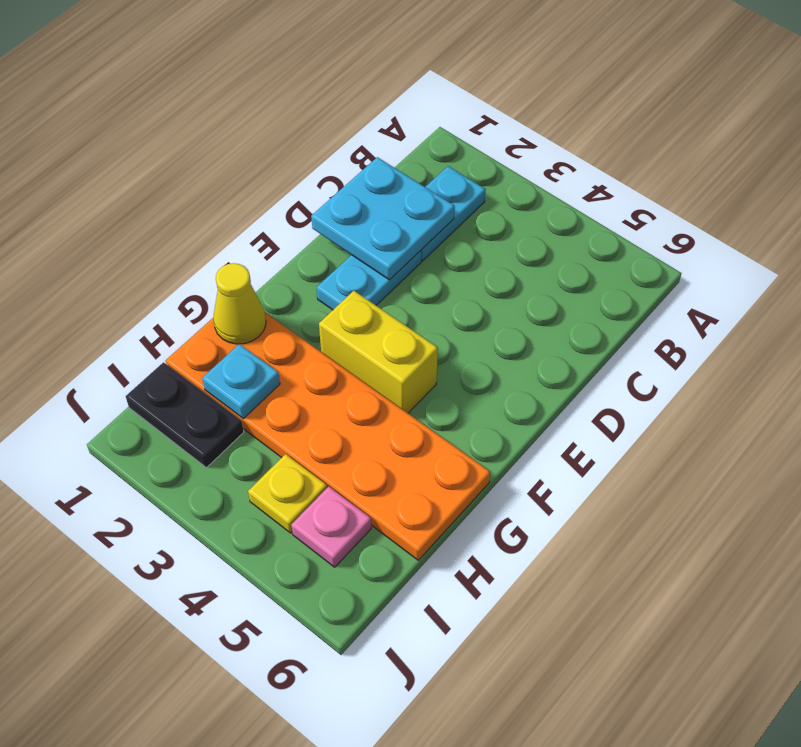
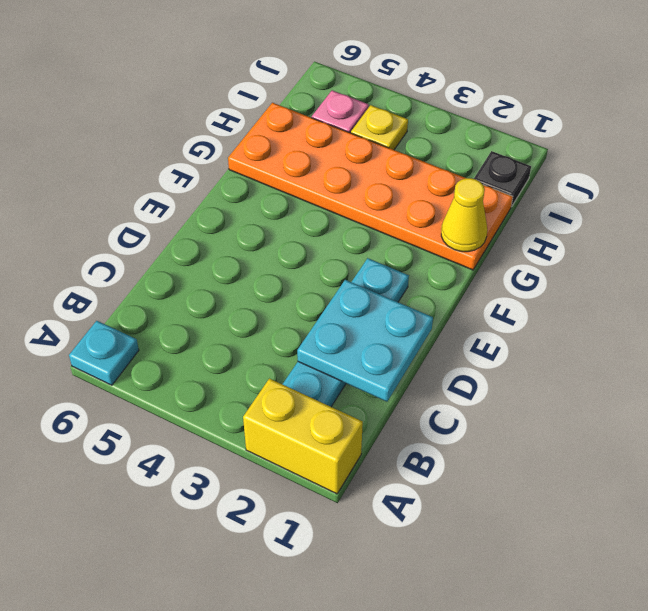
yellow 1x2 brick [319,291,438,413] -> yellow 1x2 brick moved to [243,379,363,494]
cyan 1x1 plate [202,344,280,419] -> cyan 1x1 plate moved to [69,321,139,385]
black 1x2 plate [126,362,244,468] -> black 1x1 plate [474,151,531,207]

